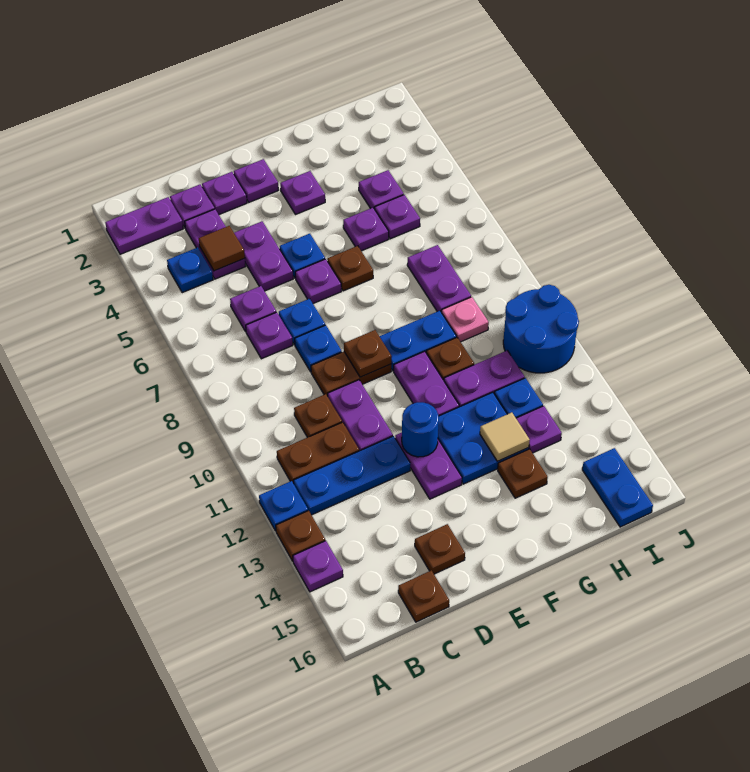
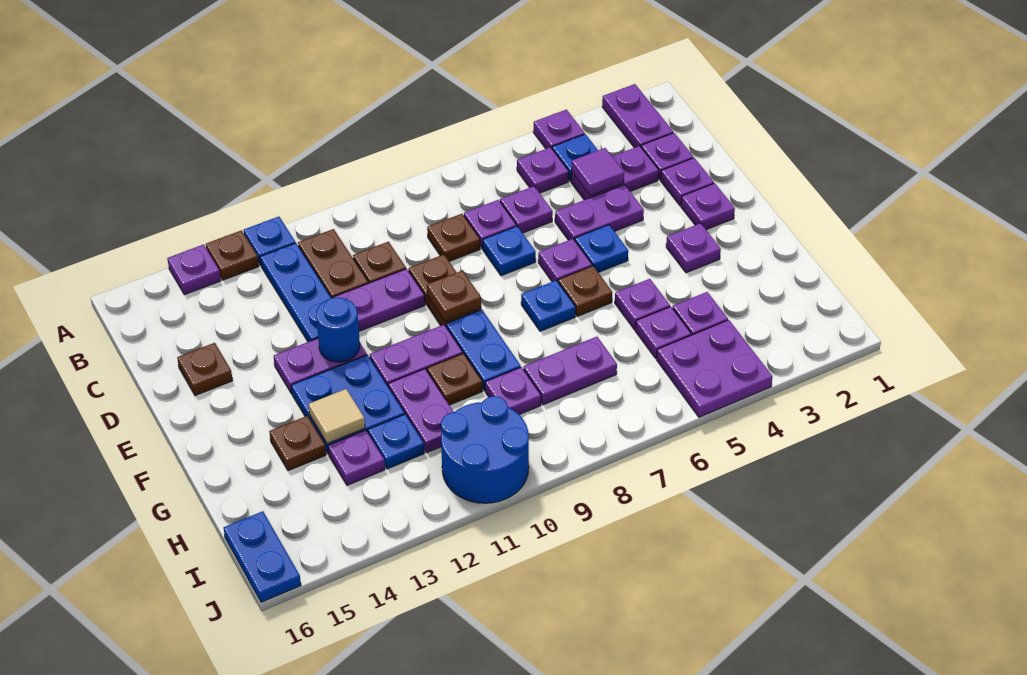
none -> purple 1x1 plate [533,110,585,149]
none -> purple 1x1 plate [517,147,569,193]
brown 1x1 tile [199,226,245,271] -> purple 1x1 tile [571,148,624,196]
brown 1x1 plate [398,570,449,622] -> brown 1x1 plate moved to [427,214,480,261]
blue 1x1 plate [295,325,342,372] -> blue 1x1 plate moved to [521,280,576,331]
pink 1x1 plate [441,297,489,342] -> purple 1x1 plate [485,367,541,415]
none -> purple 2x2 plate [657,320,773,417]
blue 1x2 plate [582,448,653,527] -> blue 1x2 plate turned to [224,511,301,602]

